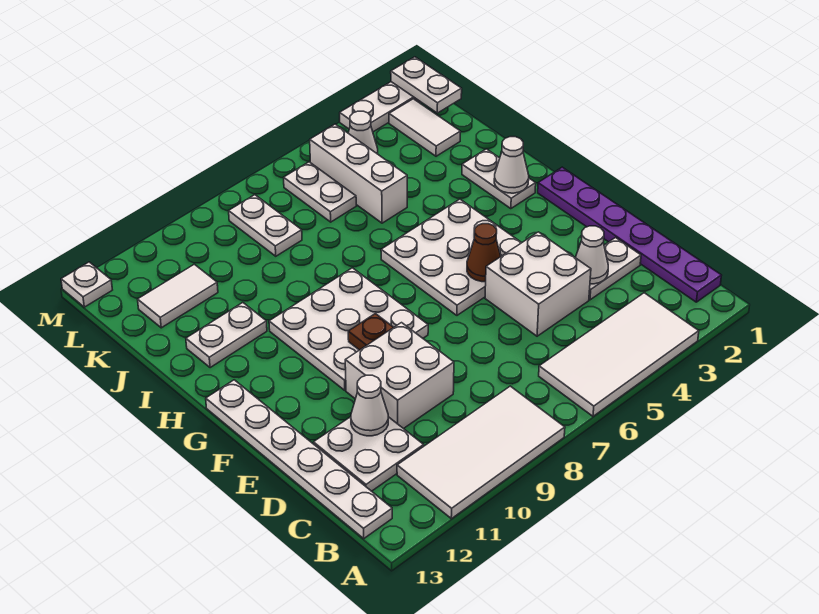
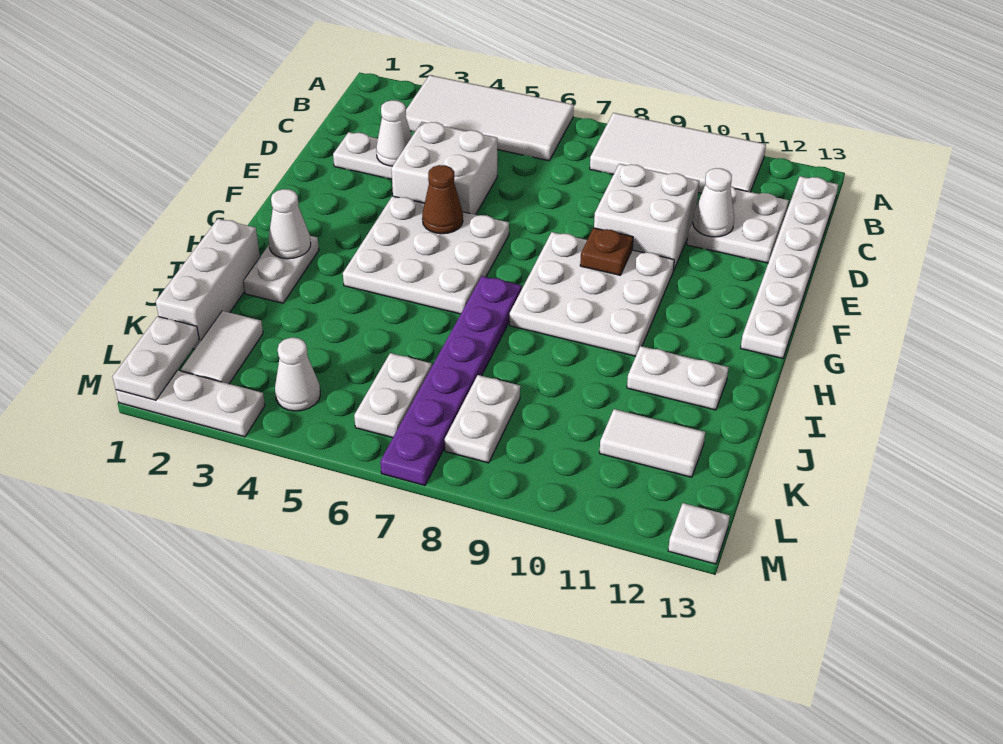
purple 1x6 plate [538,167,722,302] -> purple 1x6 plate moved to [380,276,522,485]
white 1x3 brick [310,124,407,223] -> white 1x3 brick moved to [156,219,260,349]

